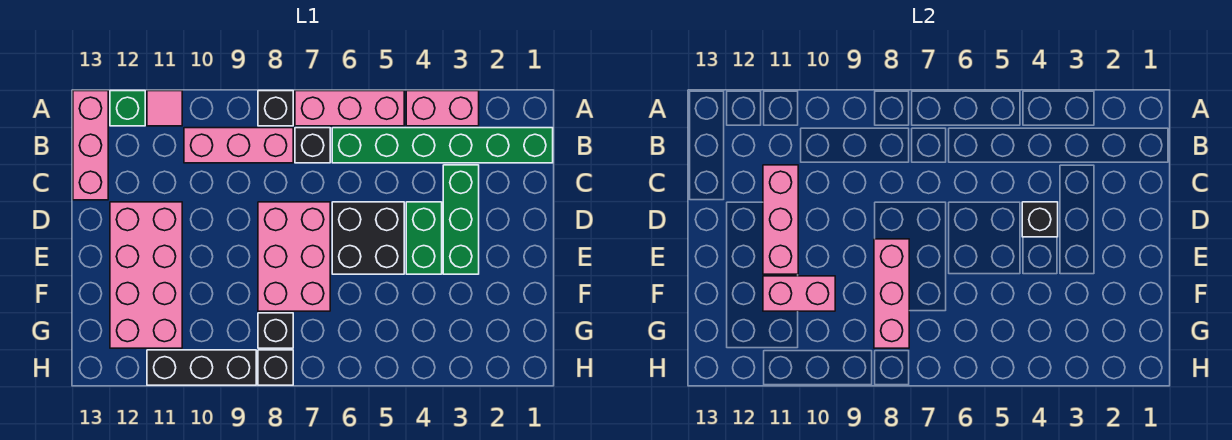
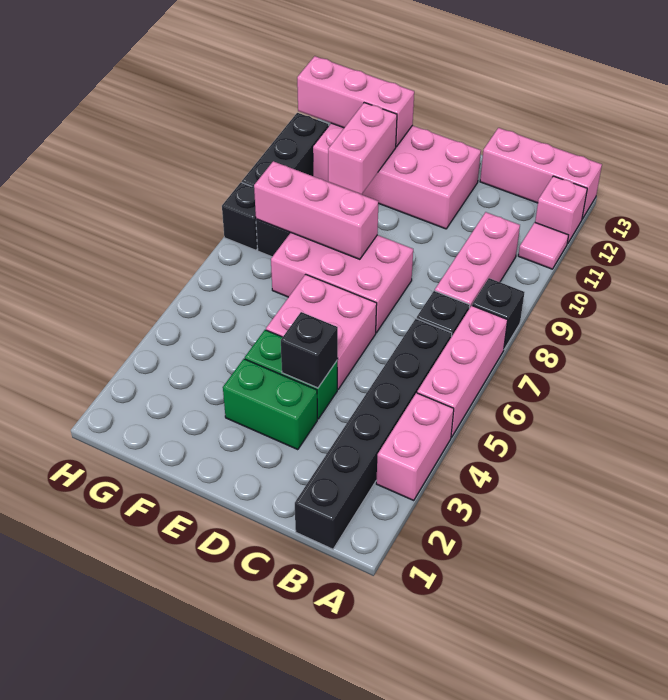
green 1x1 brick [110,91,145,126] -> pink 1x1 brick [535,176,587,244]
green 1x6 brick [332,128,553,163] -> black 1x6 brick [295,319,452,549]
green 1x3 brick [443,165,479,274] -> green 1x2 brick [223,359,317,450]
pink 1x3 brick [763,165,798,274] -> pink 1x3 brick moved to [297,56,414,147]
black 2x2 brick [332,202,404,274] -> pink 2x2 brick [266,274,377,389]

